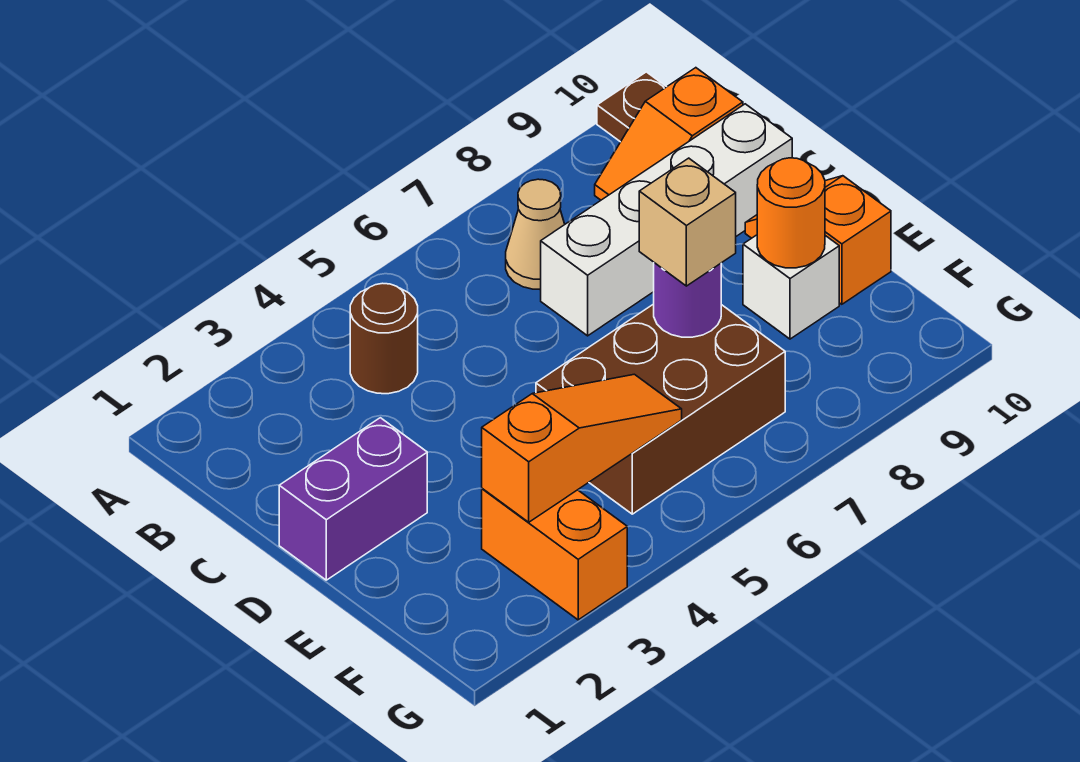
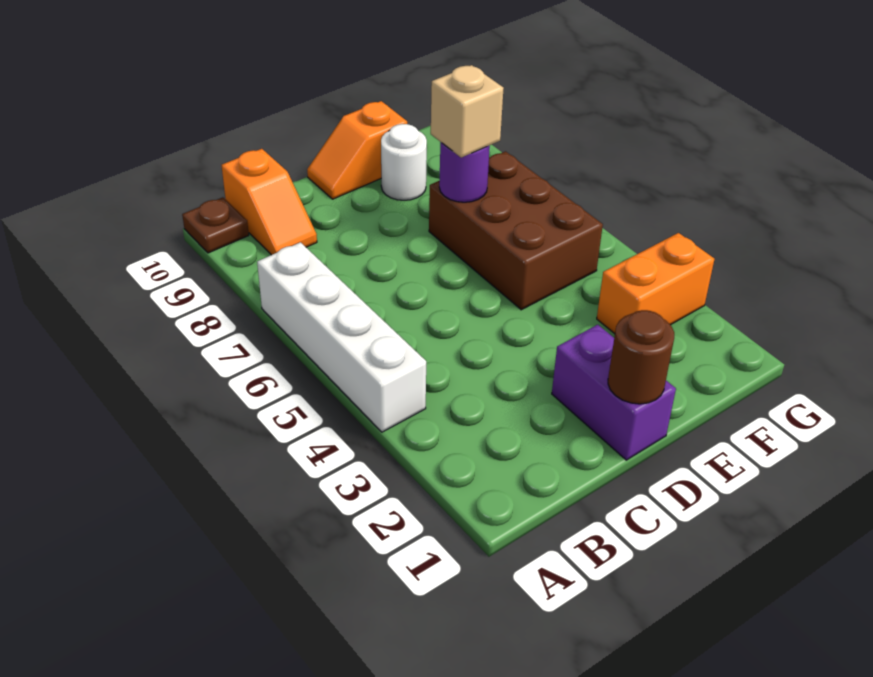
brown 1x1 round brick [350,283,418,394] -> brown 1x1 round brick moved to [608,310,674,404]
tan 1x1 cone [506,179,565,290] -> none
white 1x4 brick [541,104,792,336] -> white 1x4 brick moved to [257,242,426,432]
white 1x1 brick [743,235,839,339] -> white 1x1 round brick [381,124,427,200]
orange 1x1 round brick [757,158,825,268] -> none
orange 1x3 slope [482,374,682,522] -> none

